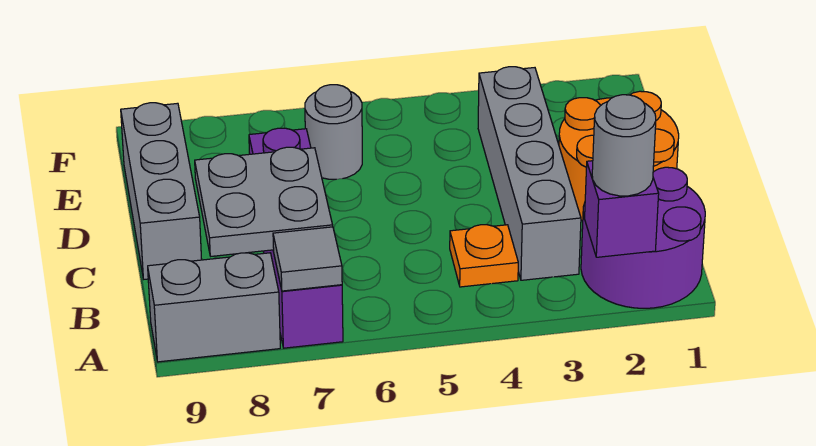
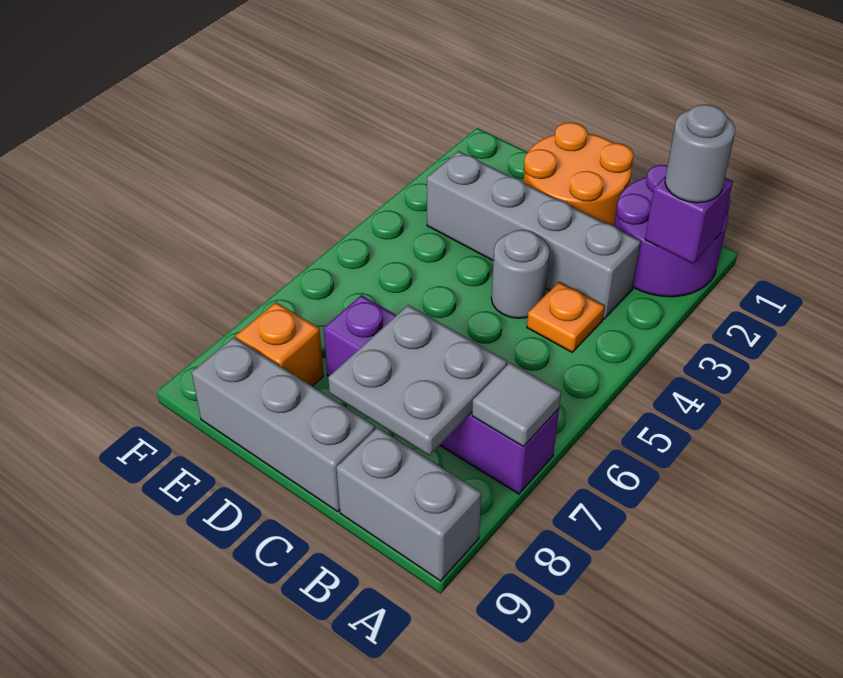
grey 1x2 brick [148,253,280,362] -> grey 1x2 brick turned to [336,427,482,581]
grey 1x1 round brick [305,85,362,179] -> grey 1x1 round brick moved to [491,230,550,318]
none -> orange 1x1 brick [236,302,323,386]

